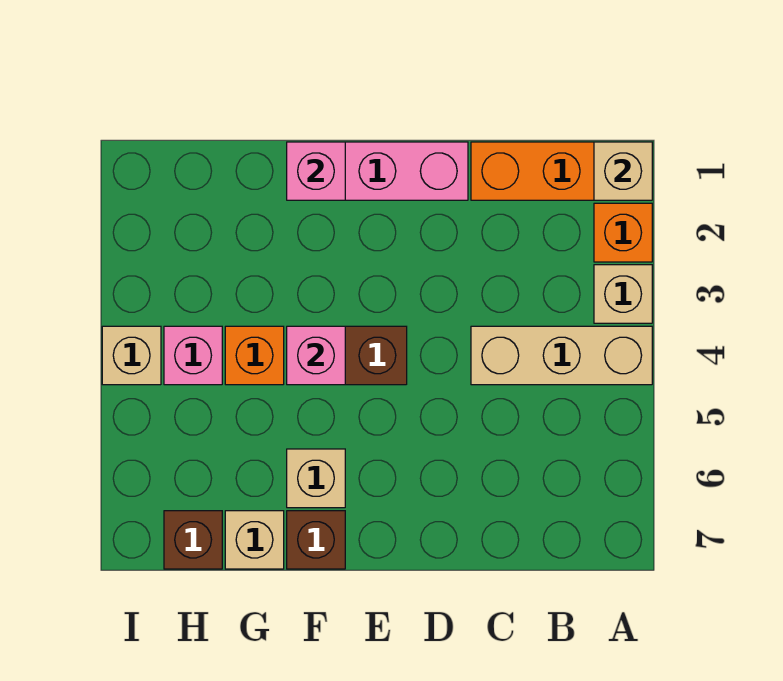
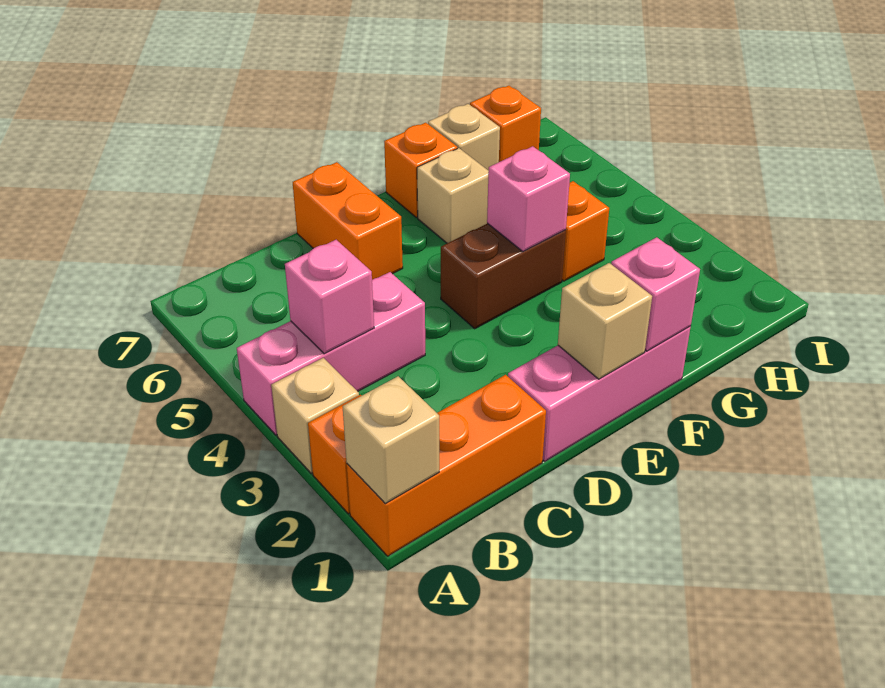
tan 1x3 brick [471,326,652,385] -> pink 1x3 brick [237,272,425,435]
none -> orange 1x2 brick [293,162,403,280]
brown 1x1 brick [287,511,345,569] -> orange 1x1 brick [384,123,457,217]
pink 1x1 brick [164,326,222,385] -> pink 1x1 brick moved to [285,240,374,354]
brown 1x1 brick [164,511,222,569] -> orange 1x1 brick [470,86,541,162]
tan 1x1 brick [102,326,161,385] -> tan 1x1 brick moved to [558,263,652,379]

